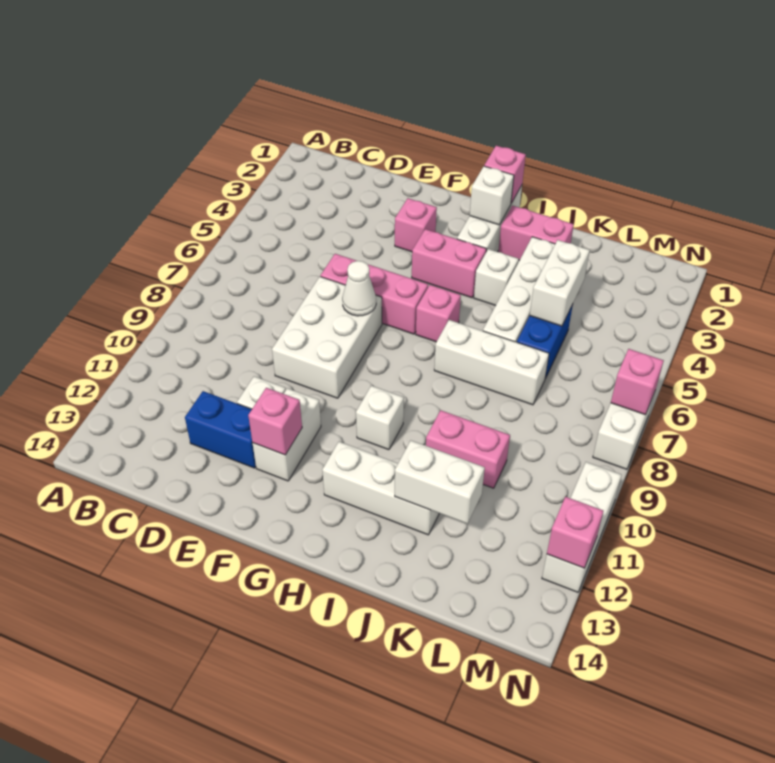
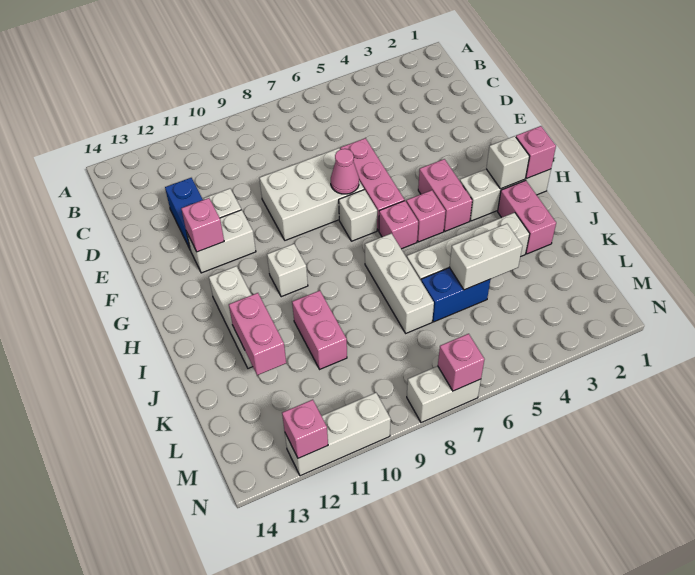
pink 1x1 brick [395,198,437,252] -> pink 1x1 brick moved to [406,190,446,242]
white 1x1 cone [342,261,376,316] -> pink 1x1 cone [331,149,359,194]
white 1x1 brick [474,249,519,306] -> white 1x1 brick moved to [339,190,377,241]
white 1x2 brick [395,441,485,524] -> pink 1x2 brick [229,293,286,375]

